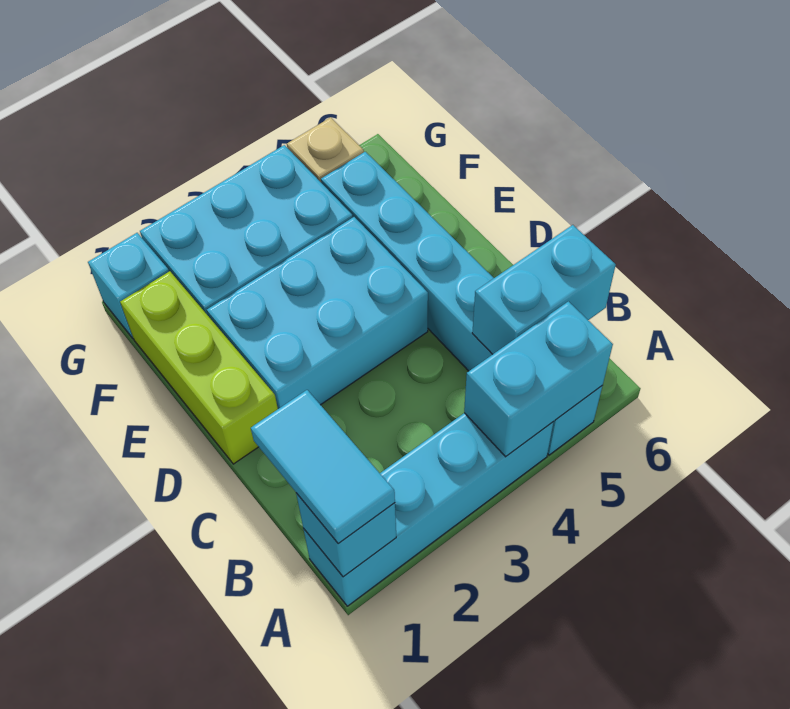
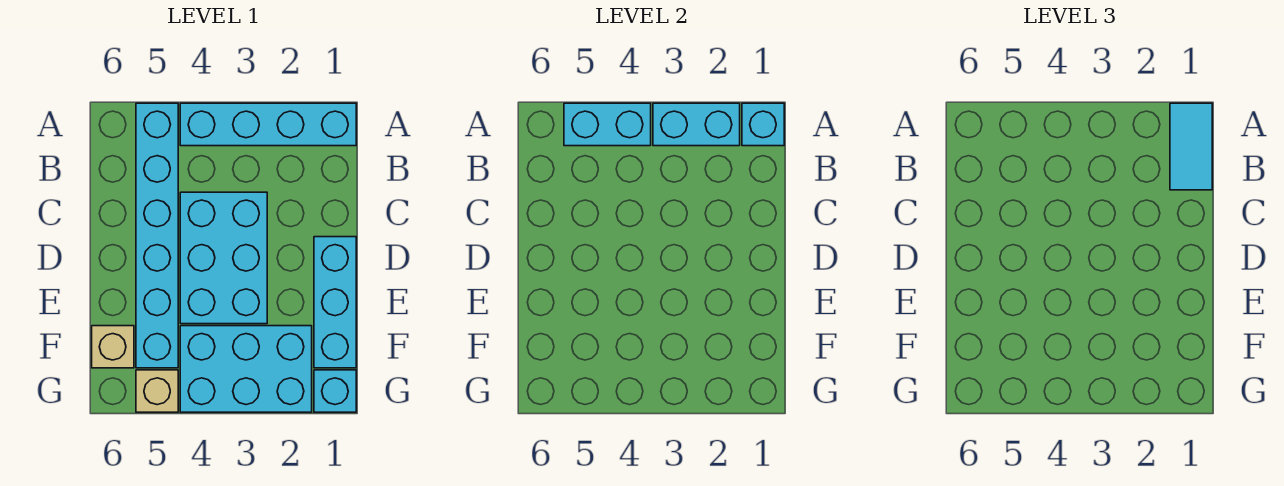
cyan 1x2 brick [472,225,616,354] -> cyan 1x2 brick moved to [653,103,740,146]
lime 1x3 brick [120,271,278,464] -> cyan 1x3 brick [314,237,356,368]
cyan 2x3 brick [207,217,428,409] -> cyan 2x3 brick turned to [180,192,267,324]
none -> tan 1x1 brick [92,326,134,368]

